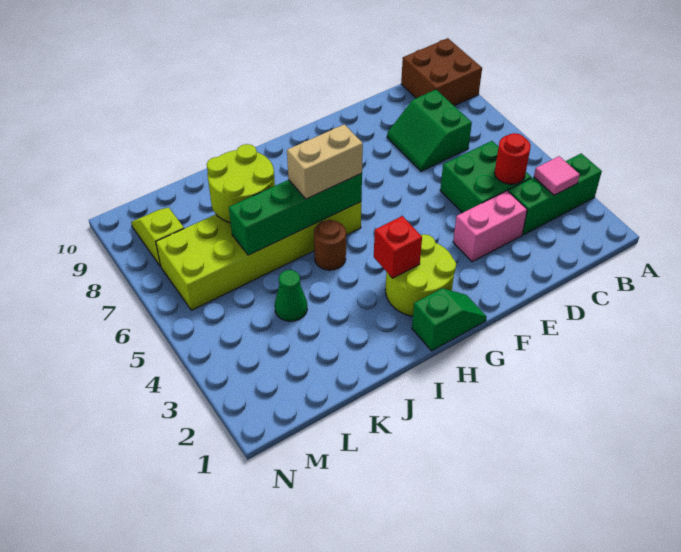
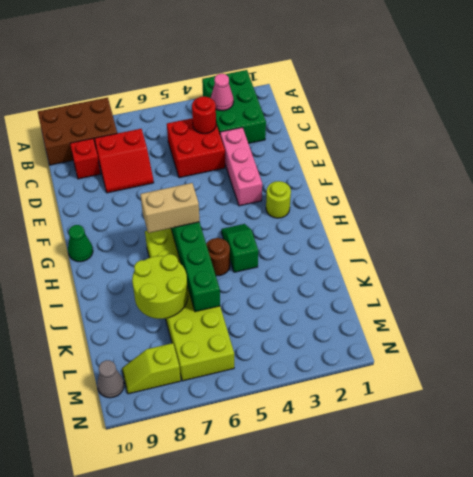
green 1x3 brick [508,153,602,235] -> green 2x3 brick [202,70,266,143]
brown 2x2 brick [401,38,482,106] -> brown 2x3 brick [38,98,117,165]
pink 1x1 tile [534,156,580,195] -> pink 1x1 cone [211,74,234,111]
green 2x2 brick [440,141,531,213] -> red 2x2 brick [167,118,225,178]
green 2x2 slope [387,90,472,171] -> red 2x2 slope [94,129,154,193]
pink 1x2 brick [453,191,527,262] -> pink 1x3 brick [220,127,262,206]
green 1x2 slope [412,288,487,351] -> green 1x2 slope moved to [221,224,258,272]
lime 2x2 round brick [385,234,456,316] -> lime 1x1 round brick [266,181,291,218]
red 1x1 brick [374,216,422,278] -> red 1x1 brick moved to [70,139,101,179]
tan 1x2 brick [287,124,363,199] -> tan 1x2 brick turned to [140,183,200,233]
green 1x1 cone [275,270,307,321] -> green 1x1 cone moved to [68,225,93,262]
none -> grey 1x1 cone [97,360,124,398]

